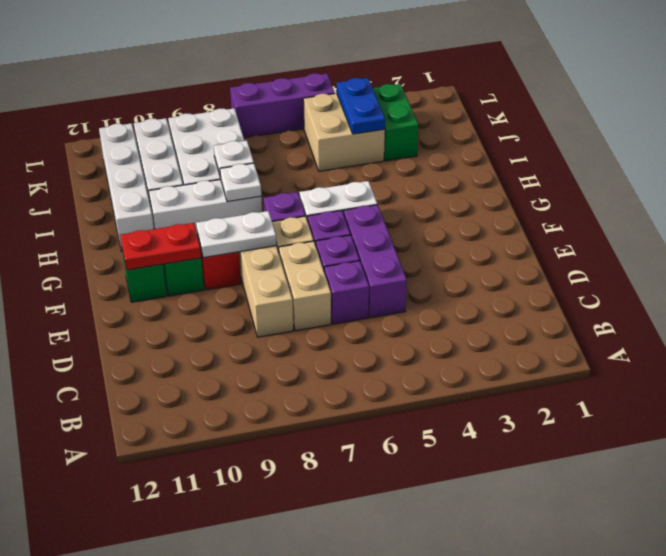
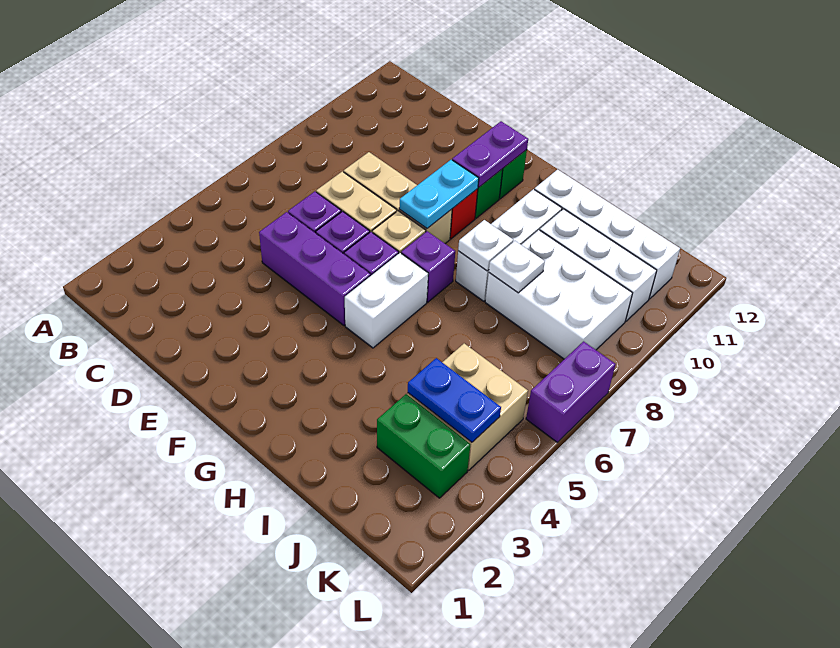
white 1x2 plate [196,211,276,258] -> cyan 1x2 plate [399,160,479,228]
red 1x2 plate [120,223,201,270] -> purple 1x2 plate [452,121,528,187]
purple 1x3 brick [230,73,335,138] -> purple 1x2 brick [526,341,616,442]

